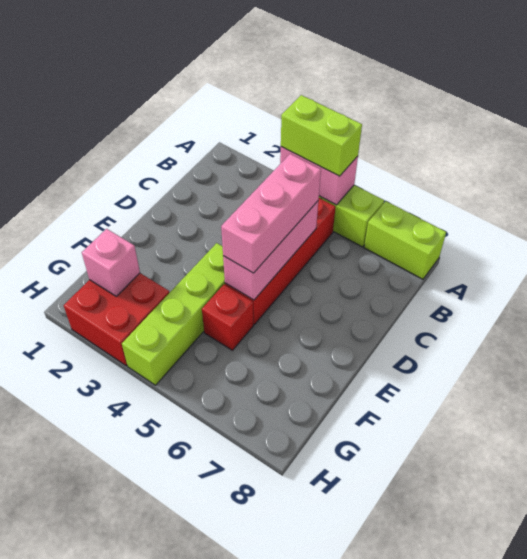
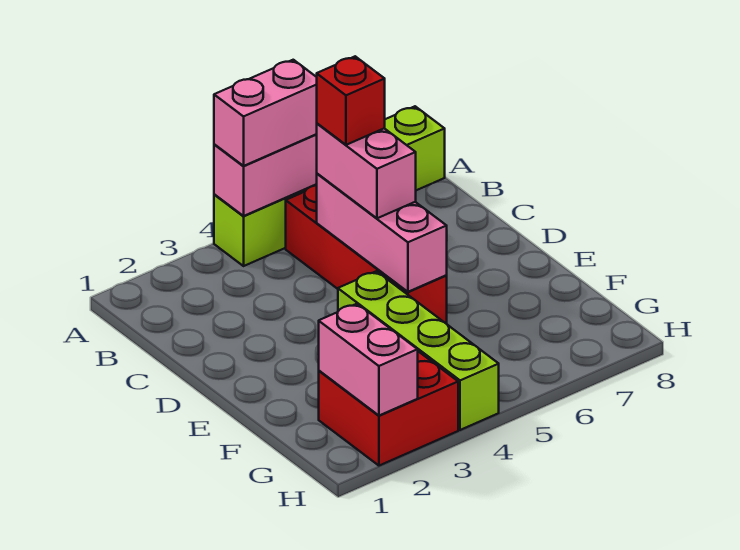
lime 1x2 brick [281,95,362,176] -> pink 1x2 brick [214,60,317,166]
pink 1x3 brick [221,154,321,273] -> pink 1x2 brick [317,124,416,218]
red 1x1 brick [202,285,253,350] -> red 1x1 brick moved to [317,56,385,145]
pink 1x1 brick [82,229,140,296] -> pink 1x2 brick [319,304,418,415]

